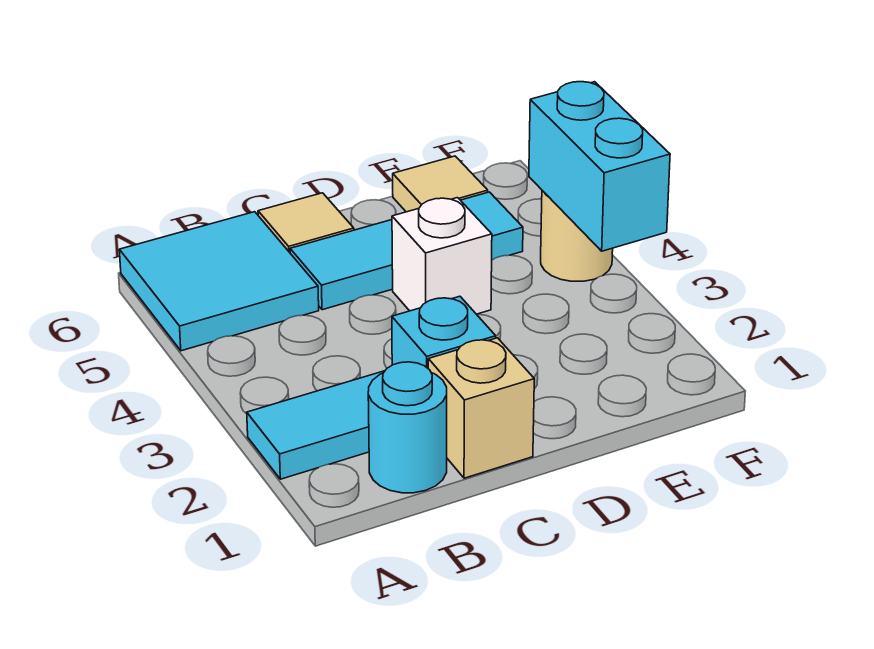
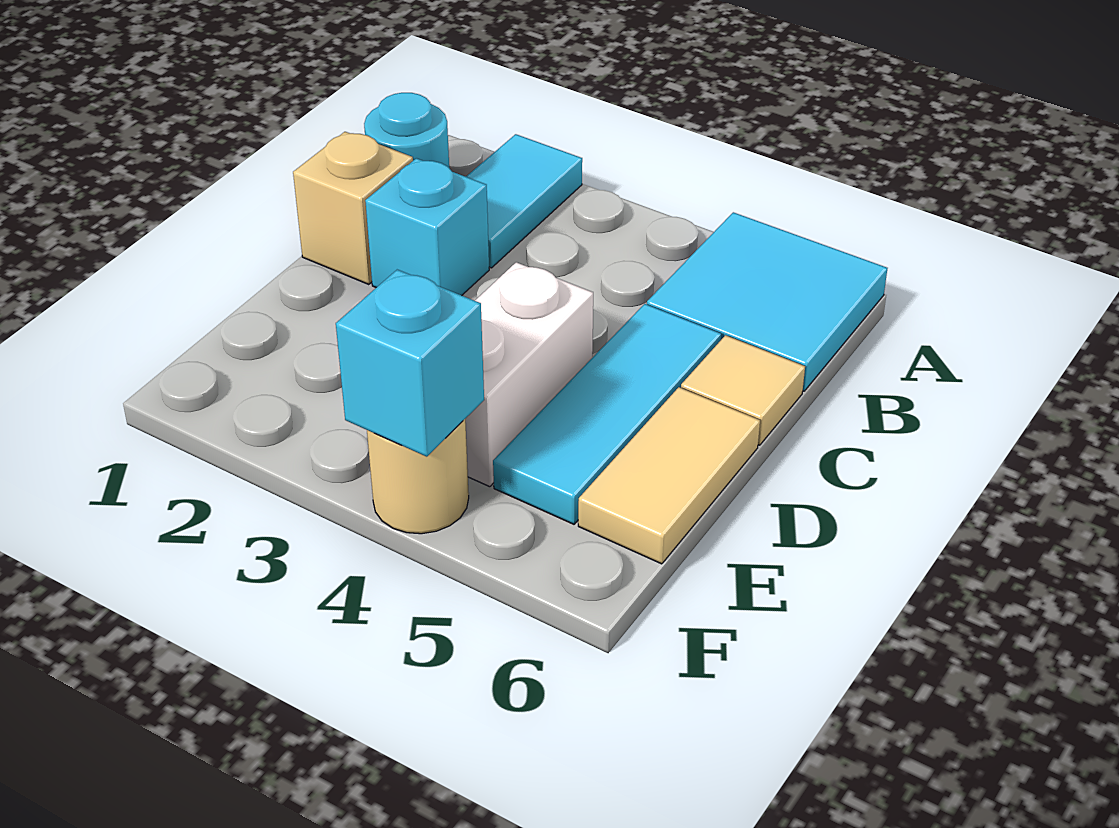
white 1x1 brick [392,198,492,314] -> white 1x2 brick [465,262,593,487]
tan 1x1 tile [393,156,488,212] -> tan 1x2 tile [578,387,760,564]
cyan 1x2 brick [529,82,670,251] -> cyan 1x1 brick [336,270,484,457]

